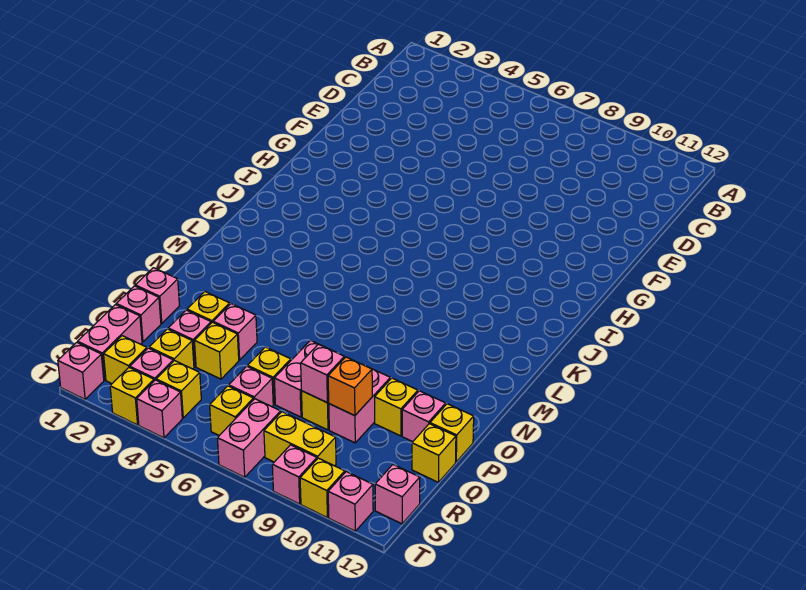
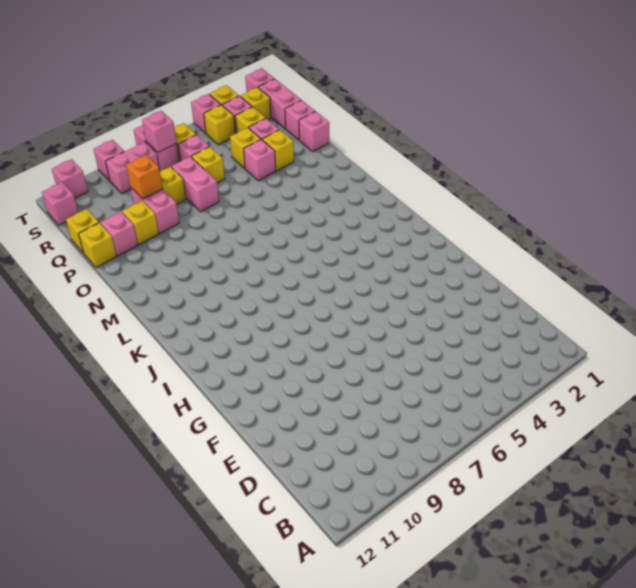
pink 1x1 brick [301,344,344,403] -> pink 1x1 brick moved to [142,111,177,152]
yellow 1x2 brick [264,412,336,466] -> pink 1x2 brick [106,142,160,193]
yellow 1x1 brick [300,458,345,517] -> none

